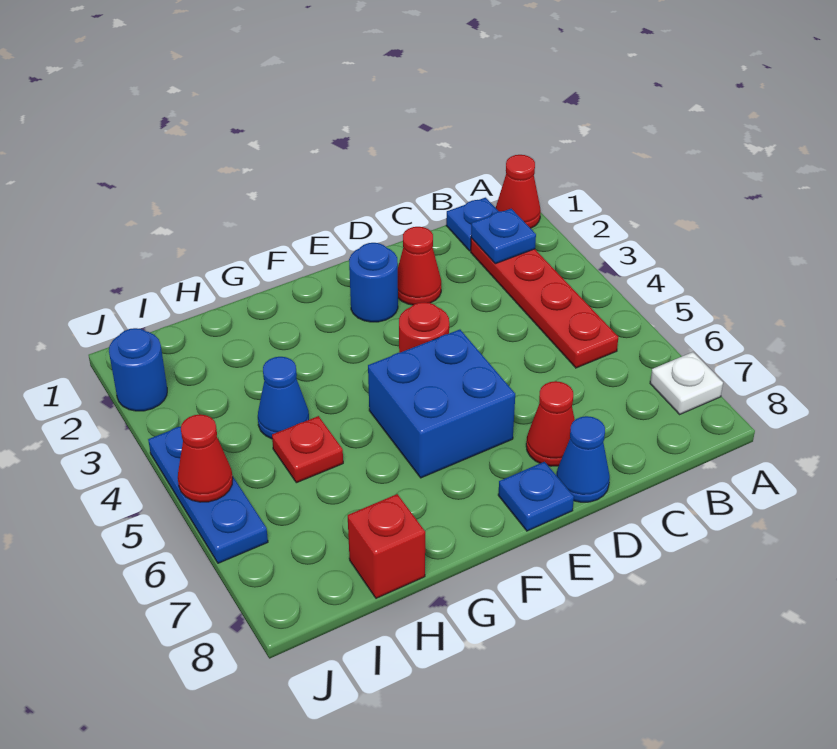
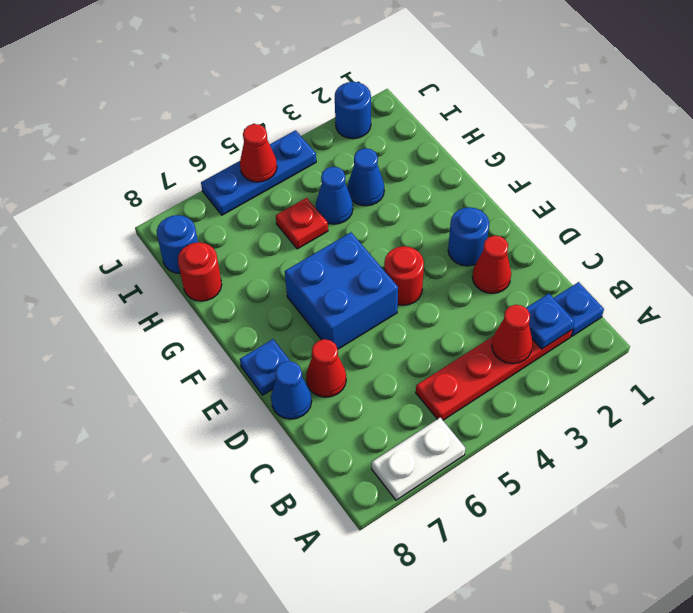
red 1x1 cone [496,155,541,228] -> red 1x1 cone moved to [492,305,533,364]
white 1x1 plate [650,352,723,414] -> white 1x2 plate [372,418,465,500]
none -> blue 1x1 cone [348,148,384,206]
red 1x1 brick [348,494,425,598] -> red 1x1 round brick [178,242,222,301]
none -> blue 1x1 round brick [157,215,198,274]

